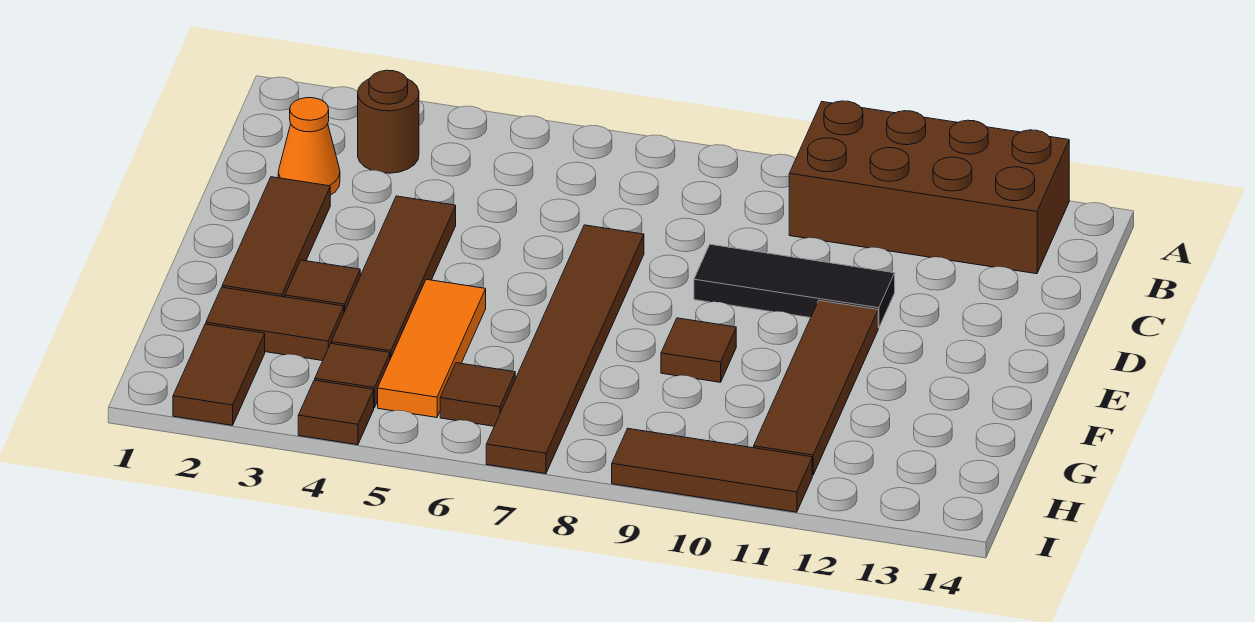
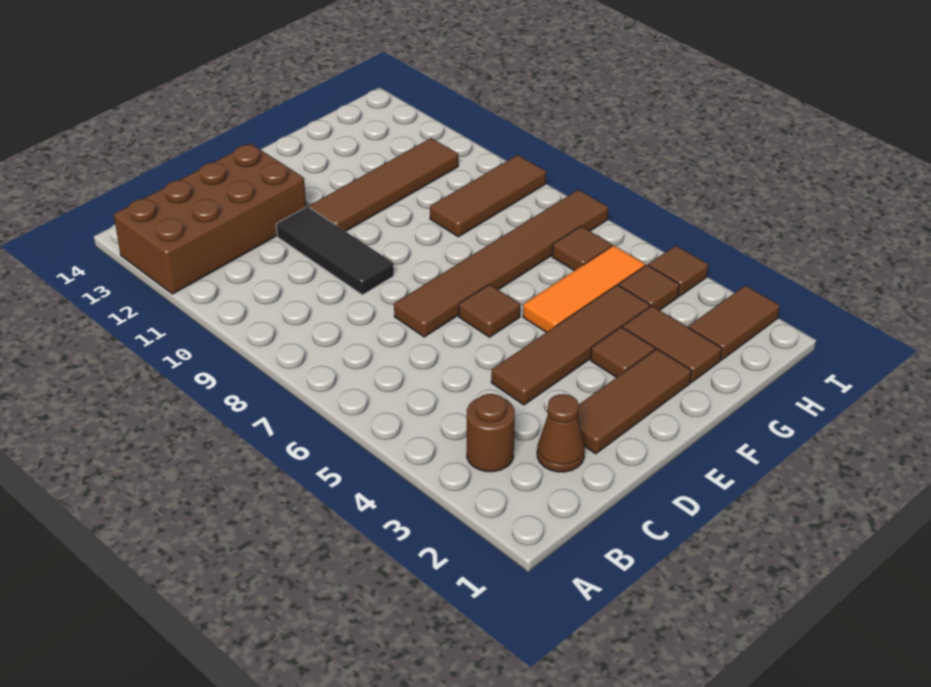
brown 2x4 brick [789,101,1069,274] -> brown 2x4 brick turned to [114,143,306,294]
orange 1x1 cone [278,98,340,195] -> brown 1x1 cone [537,394,585,472]
brown 1x1 tile [661,318,736,382] -> brown 1x1 tile moved to [459,284,520,337]
brown 1x3 tile [612,429,812,512] -> brown 1x3 tile turned to [430,155,546,237]

